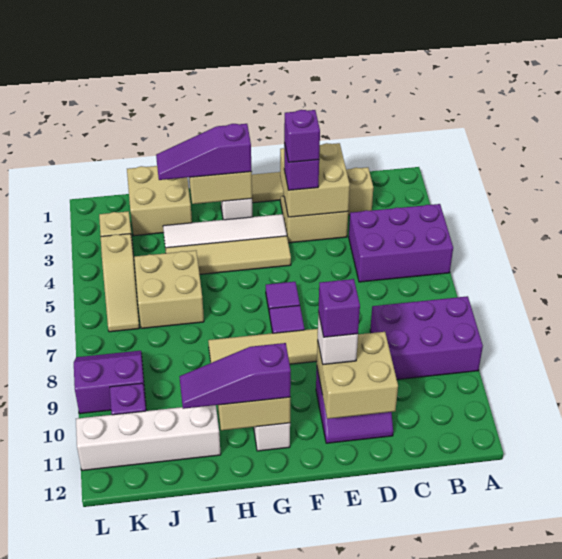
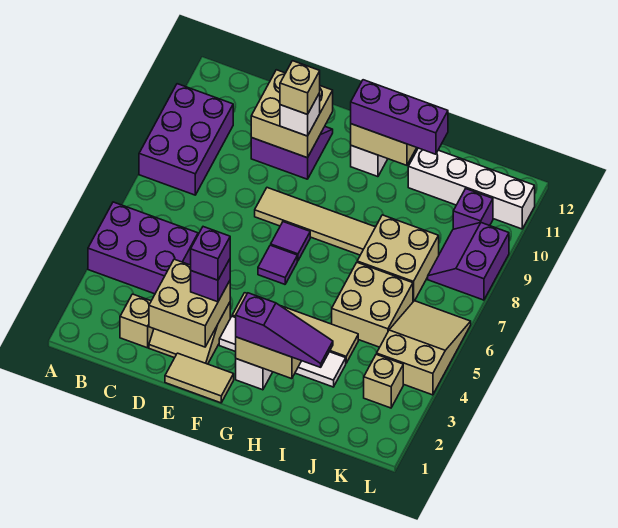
purple 2x3 brick [370,296,483,380] -> purple 2x3 brick turned to [139,84,233,195]
purple 1x1 brick [318,279,360,337] -> tan 1x1 brick [280,61,320,114]
purple 1x3 slope [179,343,291,409] -> purple 1x3 brick [351,80,448,154]
tan 2x2 brick [127,166,192,236] -> tan 2x2 brick moved to [357,215,439,302]
tan 1x3 slope [101,234,139,332] -> tan 2x3 slope [377,301,471,395]
purple 2x2 slope [74,351,146,414] -> purple 2x2 slope turned to [428,222,509,300]

